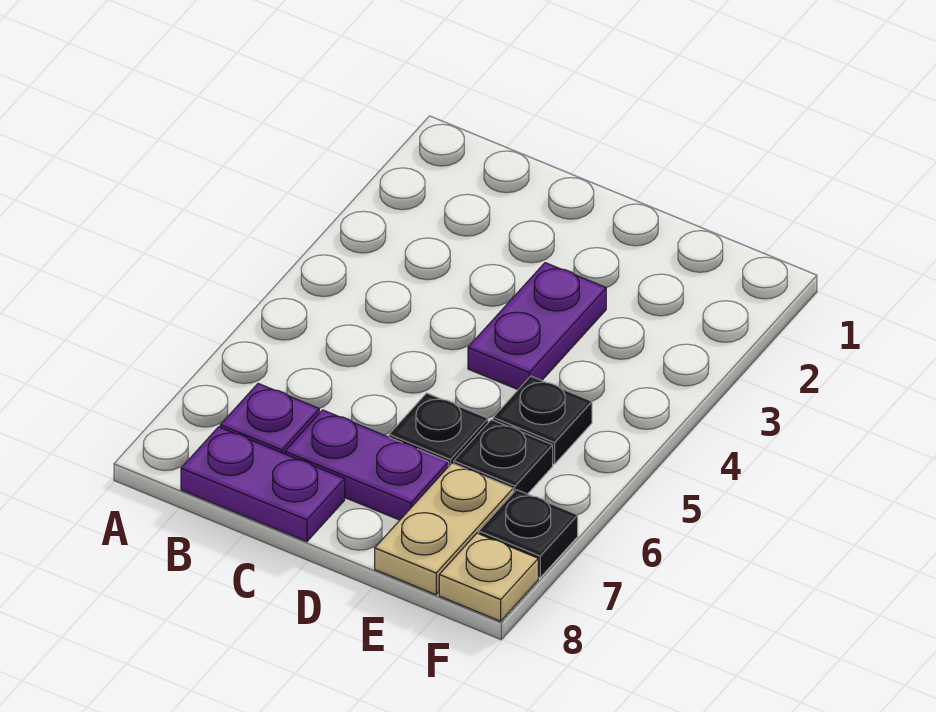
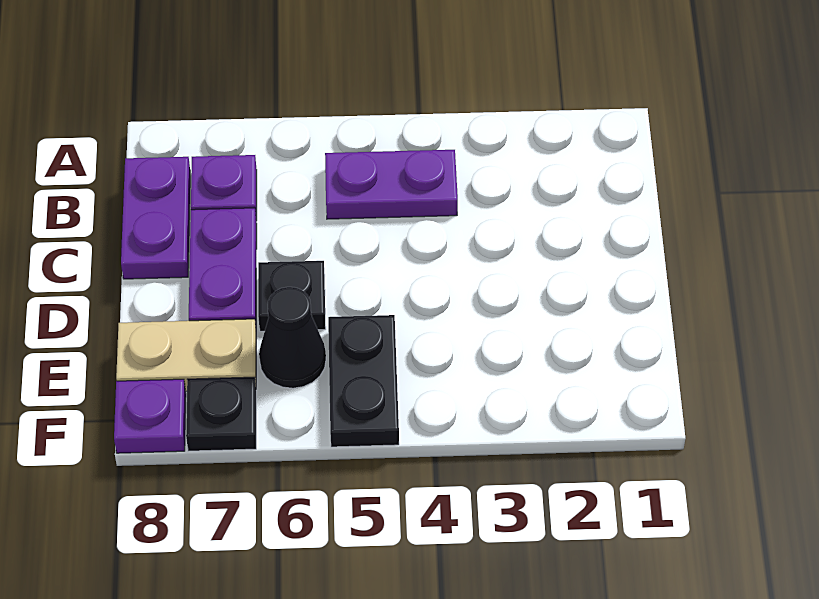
purple 1x2 plate [468,263,606,389] -> purple 1x2 plate moved to [325,150,458,219]
black 1x1 plate [493,376,592,464] -> black 1x2 plate [328,315,399,447]
black 1x1 plate [454,420,553,494] -> black 1x1 cone [259,287,326,388]
tan 1x1 plate [439,533,538,621] -> purple 1x1 plate [114,379,186,453]

